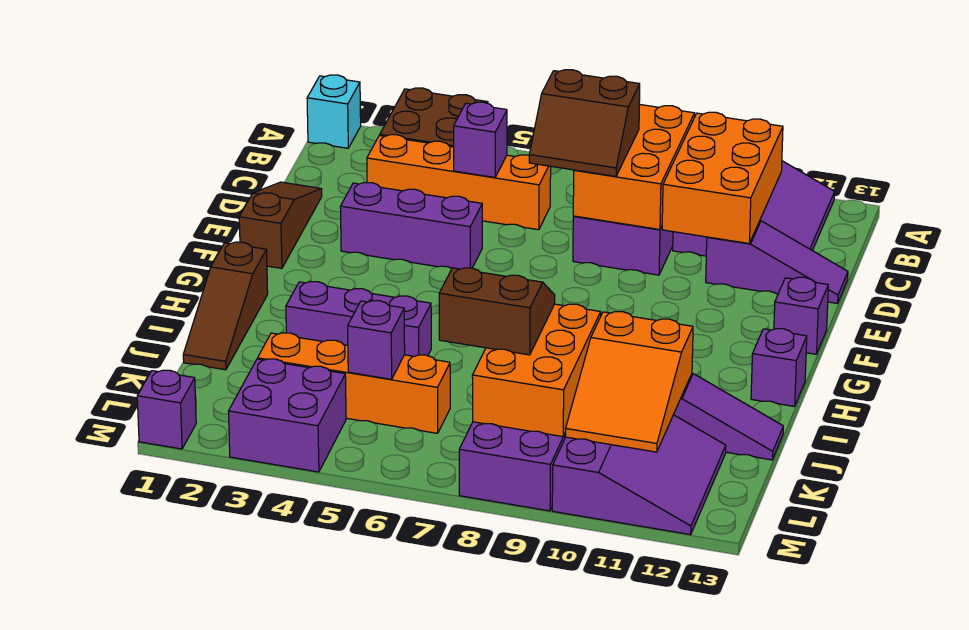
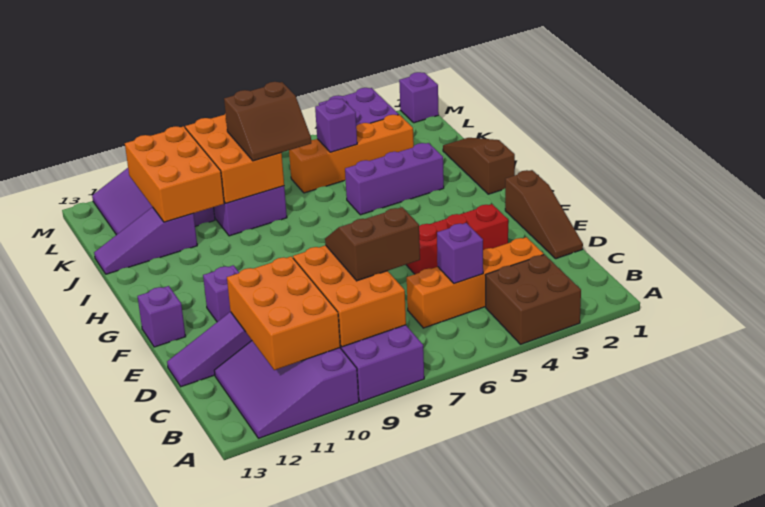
cyan 1x1 brick [307,75,361,148] -> none
purple 1x3 brick [340,182,482,269] -> red 1x3 brick [406,204,508,274]
purple 1x1 brick [751,329,807,406] -> purple 1x1 brick moved to [203,265,239,322]
orange 2x3 slope [565,312,693,452] -> orange 2x3 brick [125,126,224,222]

